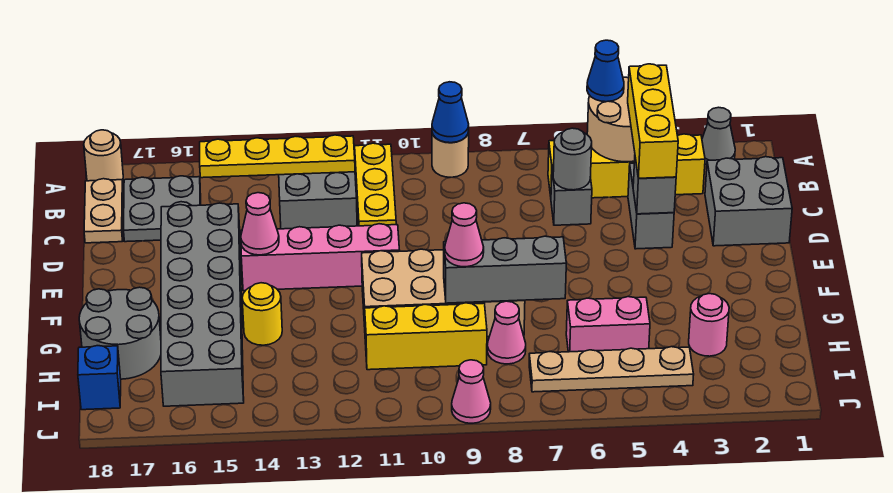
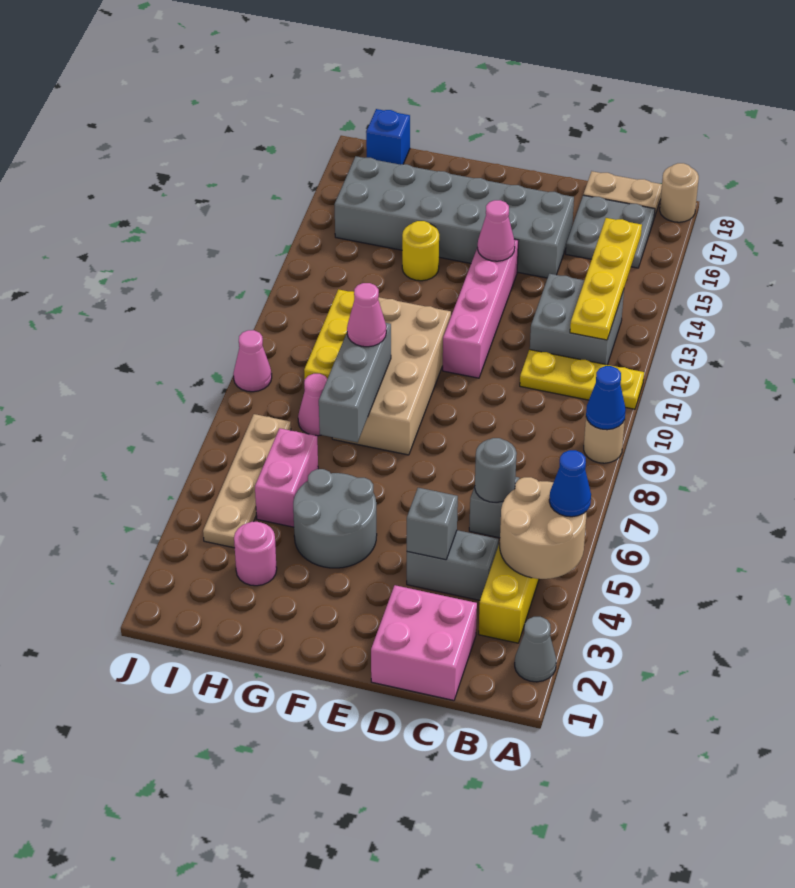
yellow 1x3 brick [628,64,678,178] -> none
grey 2x2 brick [705,157,792,246] -> pink 2x2 brick [371,585,477,700]
grey 2x2 round brick [79,287,161,379] -> grey 2x2 round brick moved to [293,469,377,568]

